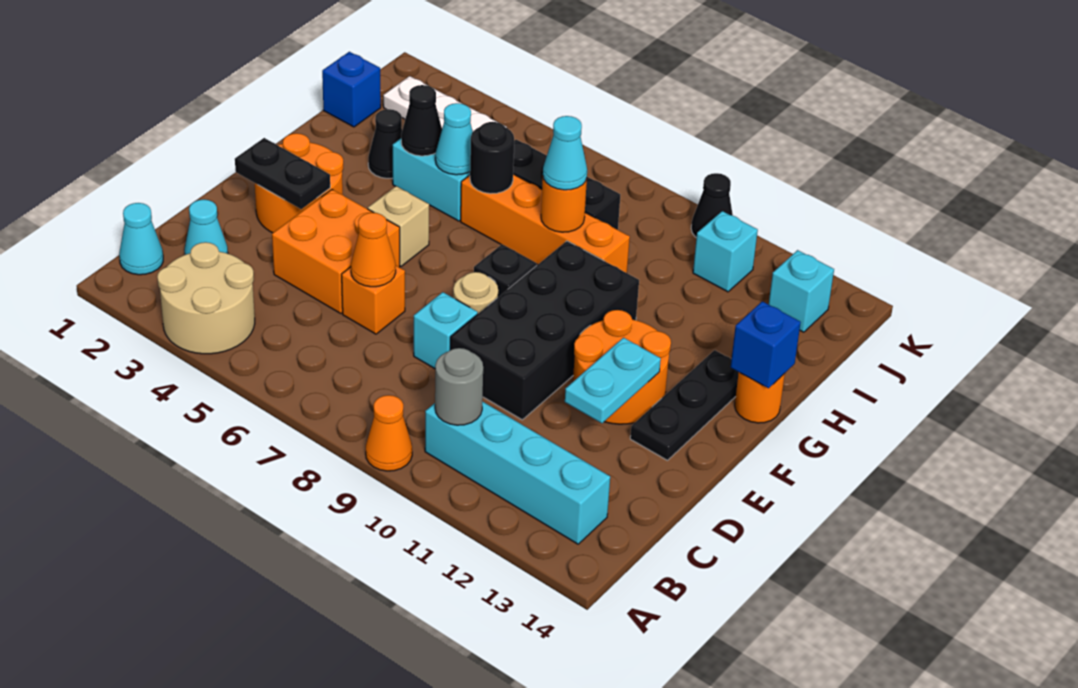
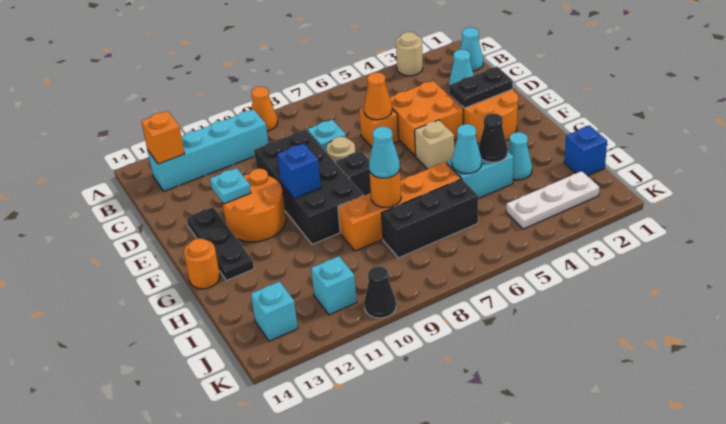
tan 2x2 round brick [157,242,255,354] -> tan 1x1 round brick [396,32,423,76]
grey 1x1 round brick [435,348,483,425] -> none
none -> orange 1x1 brick [141,111,185,164]
cyan 1x2 plate [565,338,661,423] -> cyan 1x1 plate [210,168,251,204]
blue 1x1 brick [731,301,801,388] -> blue 1x1 brick moved to [277,143,321,199]
black 1x1 cone [368,109,402,178] -> cyan 1x1 cone [508,132,532,180]
black 1x1 round brick [470,122,514,194] -> none

